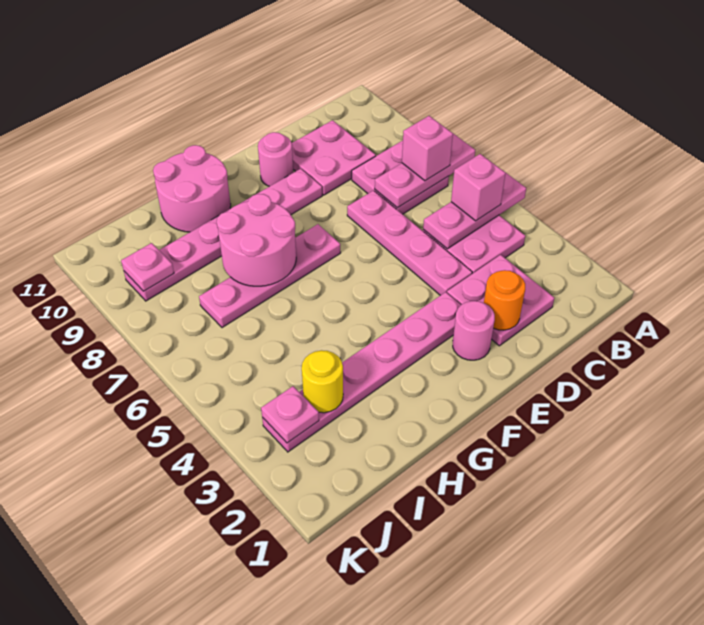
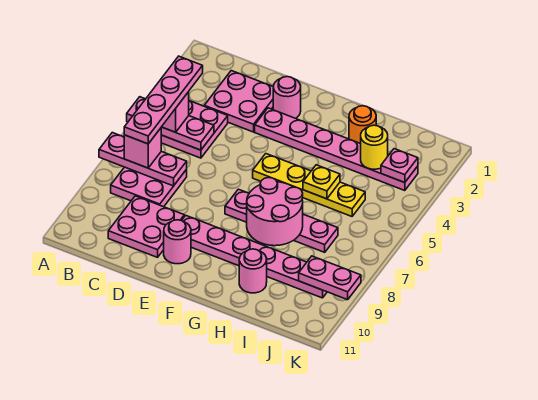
orange 1x1 round brick [484,270,525,330] -> orange 1x1 round brick moved to [349,106,376,144]
pink 1x4 plate [347,190,472,295] -> pink 1x4 plate moved to [124,56,203,144]
none -> yellow 1x4 plate [253,154,365,216]
pink 2x2 round brick [153,145,231,232] -> pink 1x1 round brick [239,249,267,293]
none -> yellow 1x1 plate [303,165,340,199]
pink 1x1 plate [121,243,174,291] -> pink 1x2 plate [299,256,361,300]

